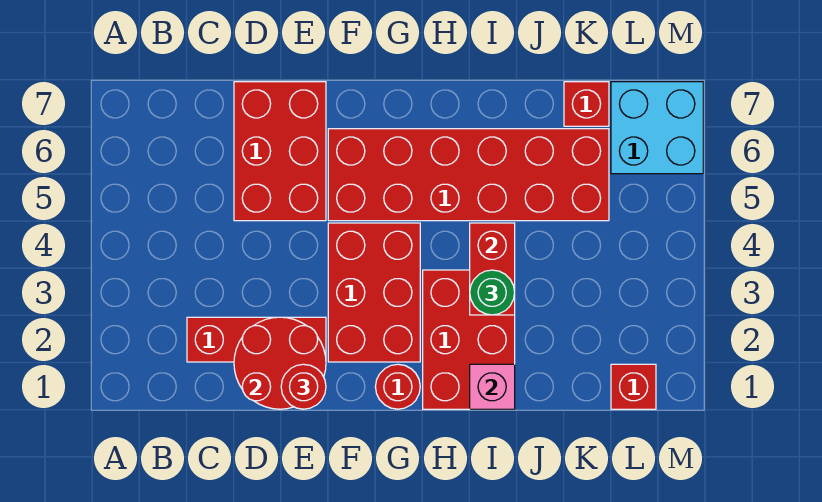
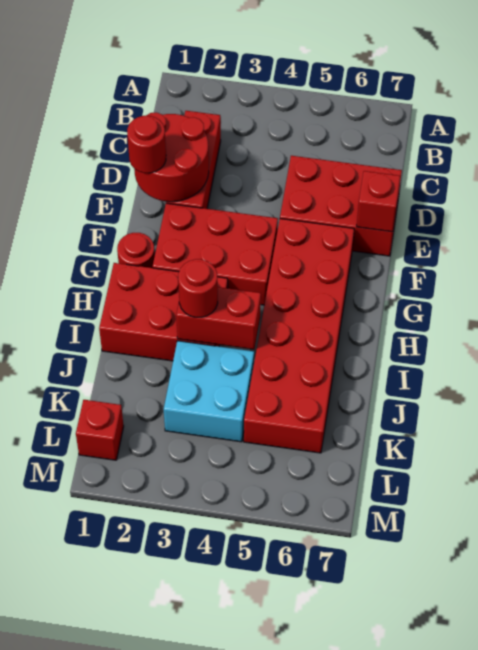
pink 1x1 brick [470,364,515,409] -> none
green 1x1 round brick [470,270,515,315] -> red 1x1 round brick [178,259,218,317]
red 1x1 brick [564,82,609,126] -> red 1x1 brick moved to [356,171,400,232]
cyan 2x2 brick [611,82,703,174] -> cyan 2x2 brick moved to [164,341,254,442]

